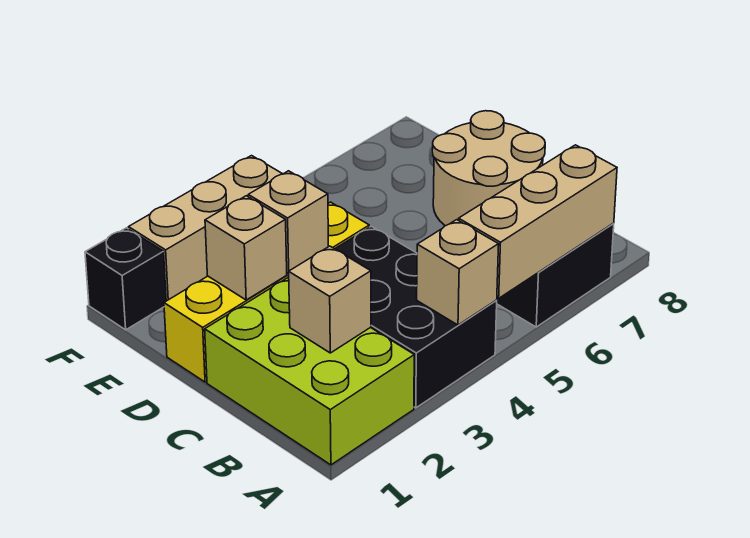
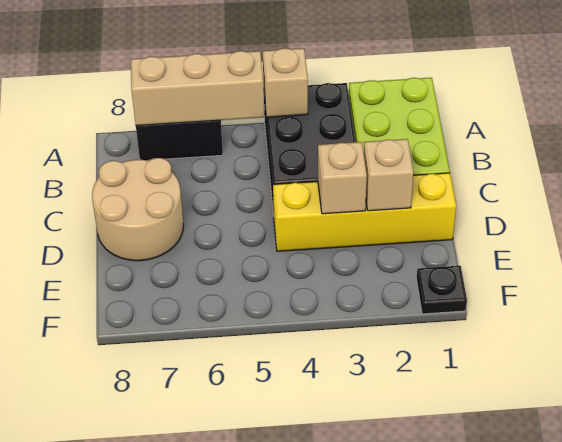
tan 1x1 brick [289,246,371,353] -> none
black 1x1 brick [85,228,166,330] -> black 1x1 plate [416,266,467,314]
tan 1x3 brick [129,156,282,301] -> none

